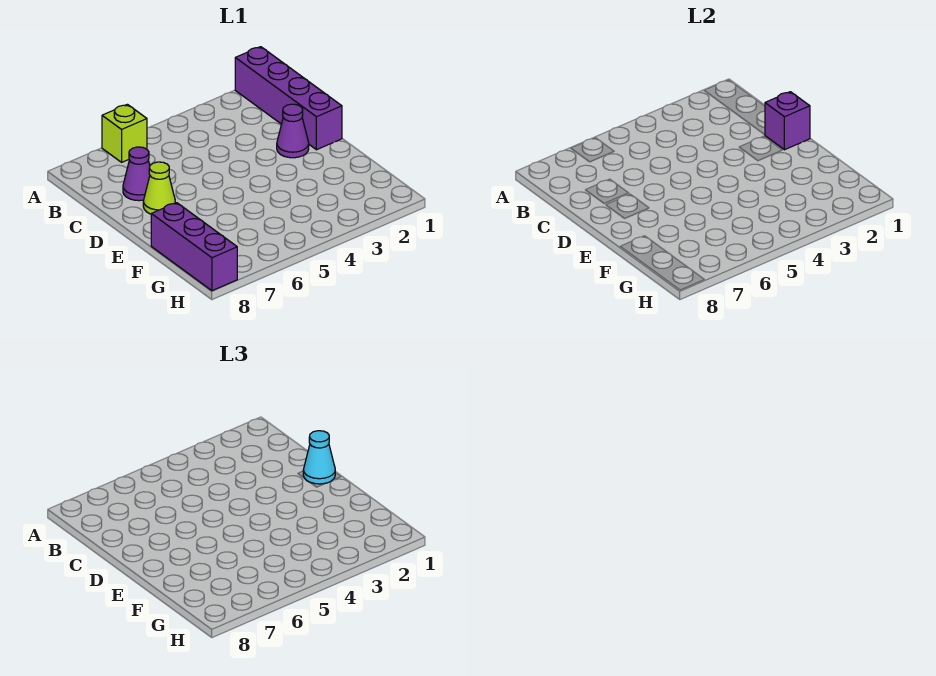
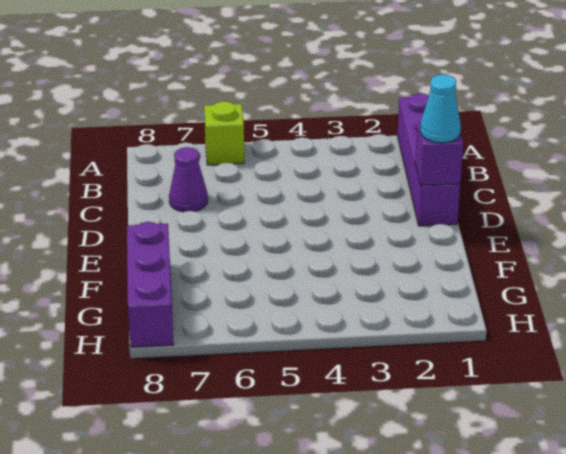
purple 1x1 cone [277,104,309,158] -> none
lime 1x1 cone [143,162,175,214] -> none

